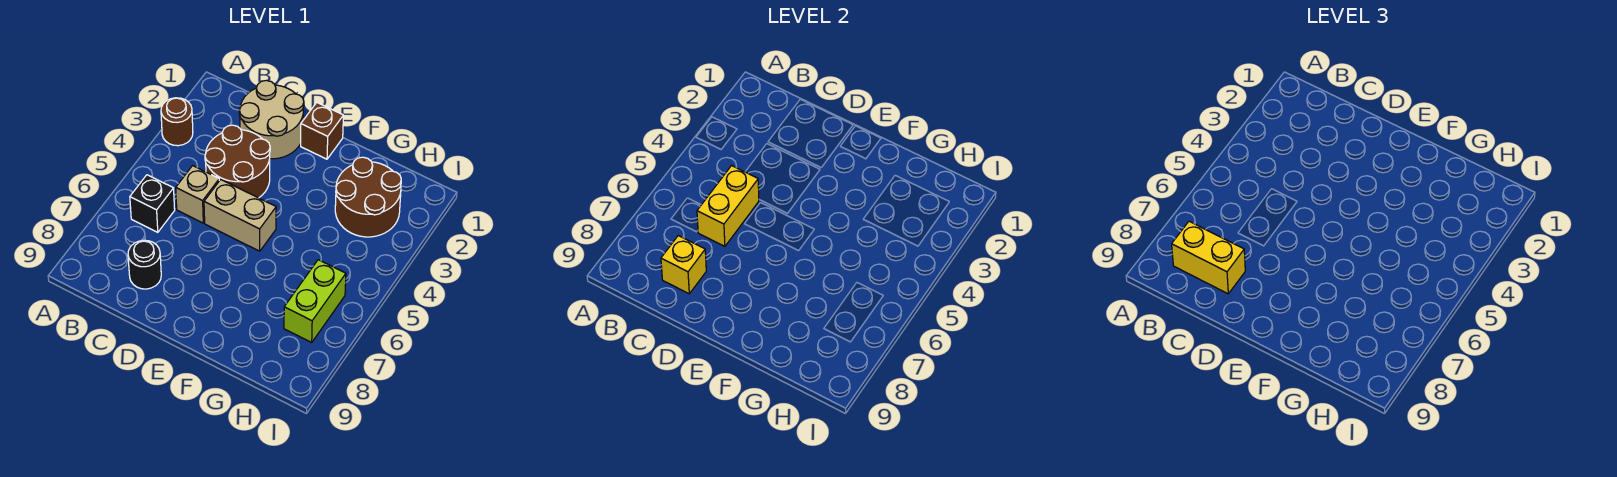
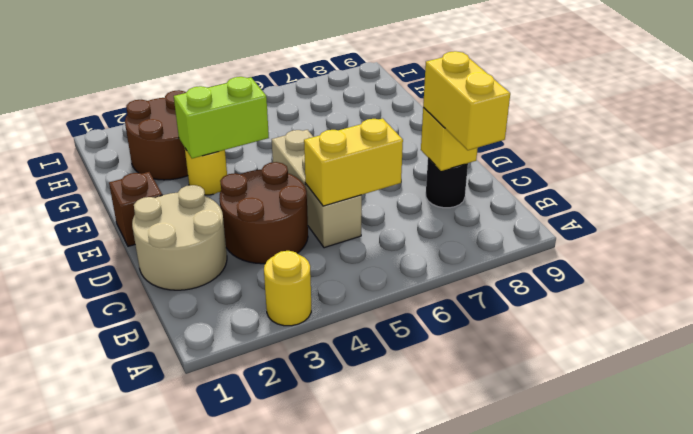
brown 1x1 round brick [161,98,193,146] -> yellow 1x1 round brick [264,251,311,326]
black 1x1 brick [130,175,175,232] -> none
none -> yellow 1x1 round brick [185,149,227,195]
lime 1x2 brick [284,260,346,343] -> lime 1x2 brick moved to [174,77,269,158]

